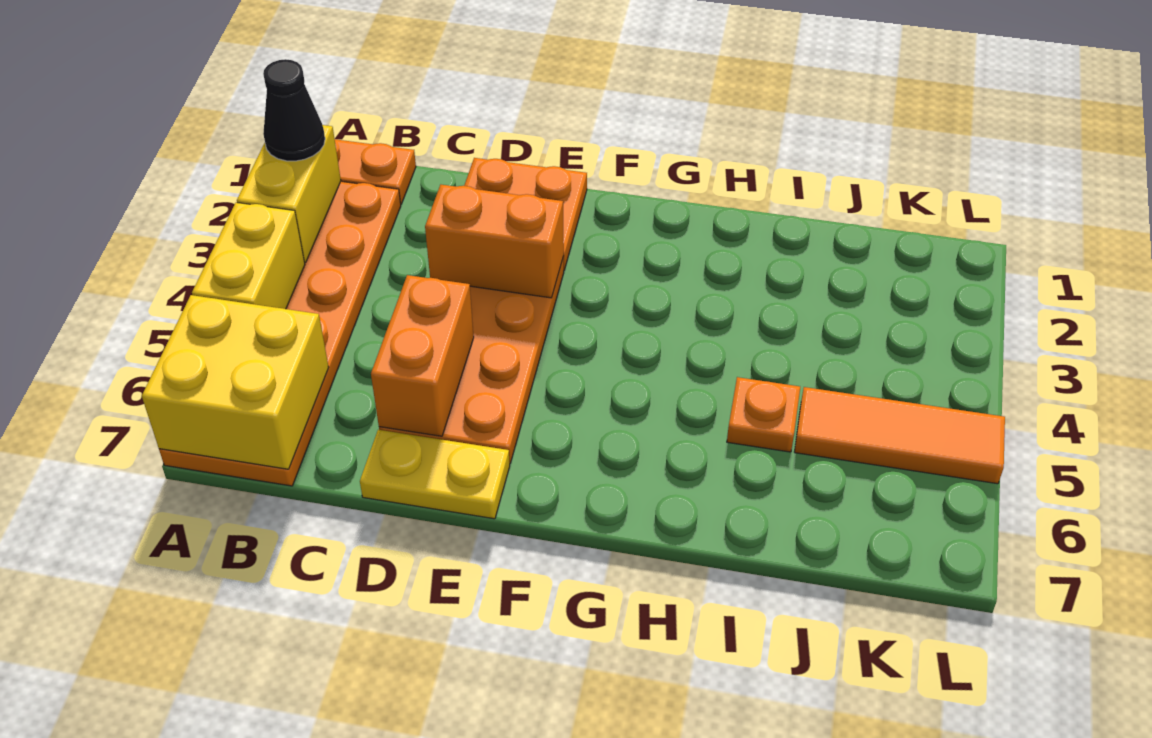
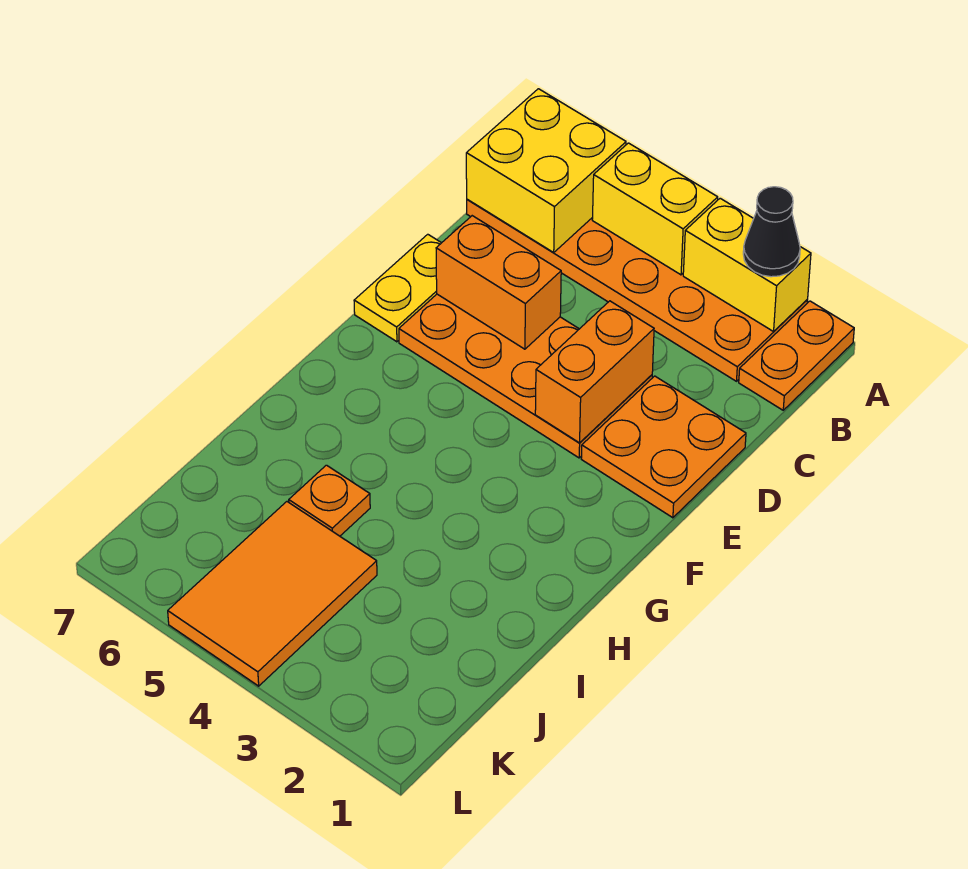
orange 1x3 tile [794,387,1005,484] -> orange 2x3 tile [168,502,377,686]

